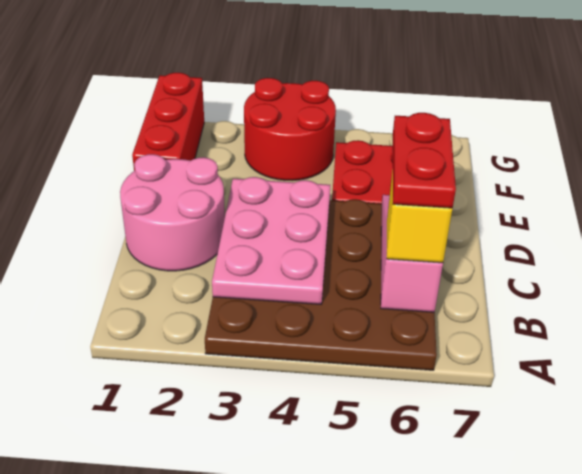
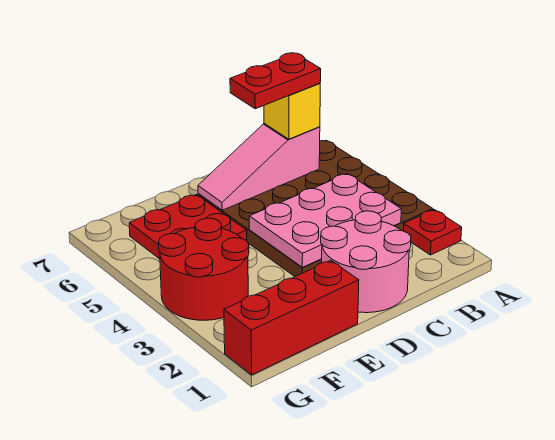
none -> red 1x1 plate [404,210,462,255]

